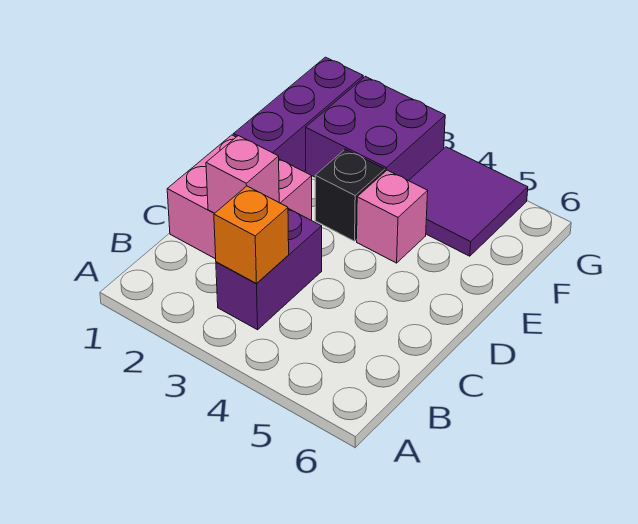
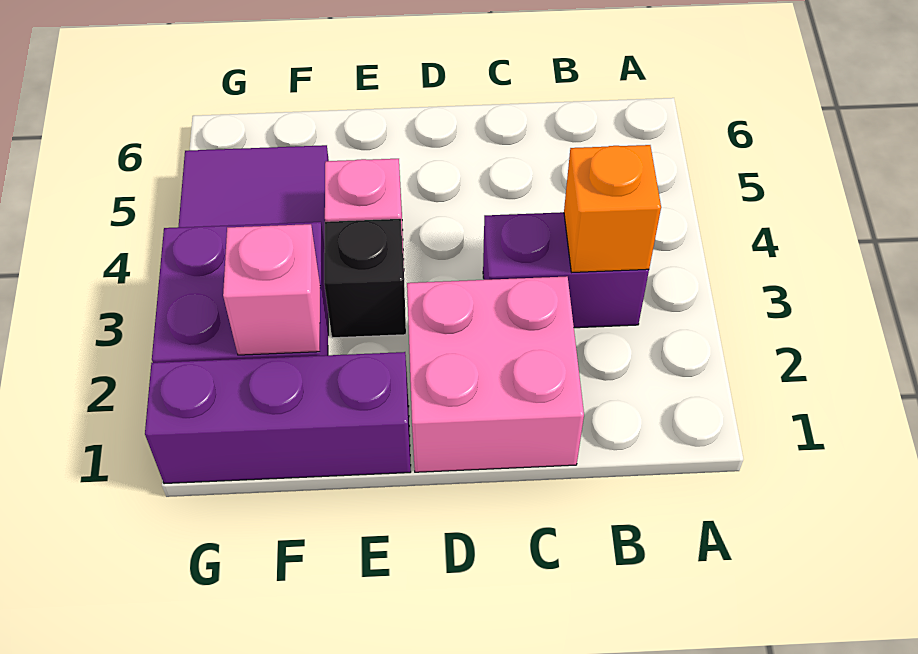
pink 1x1 brick [206,136,279,213] -> pink 1x1 brick moved to [223,224,320,355]

